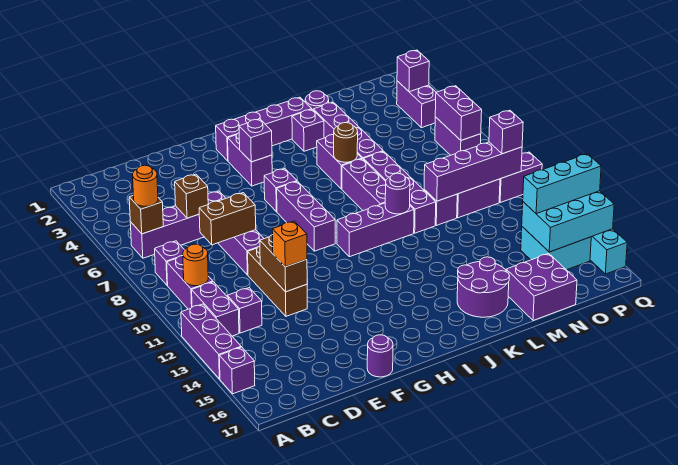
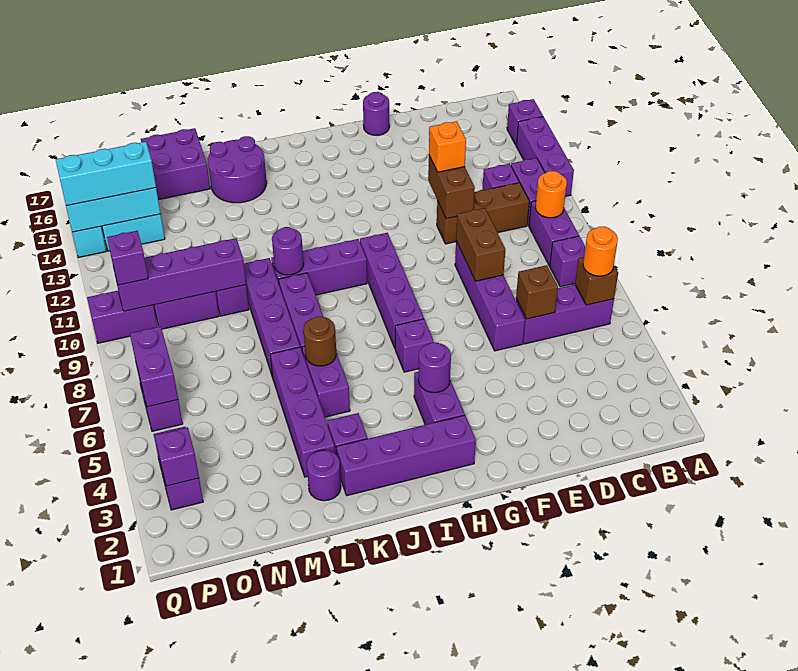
brown 1x2 brick [199,193,256,245] -> brown 1x2 brick turned to [456,208,505,281]
brown 1x3 brick [248,246,307,316] -> brown 1x3 brick turned to [437,183,529,244]
purple 1x1 brick [239,119,272,162] -> purple 1x1 round brick [418,343,451,393]
purple 1x3 brick [277,181,335,251] -> purple 1x4 brick [360,233,424,348]

